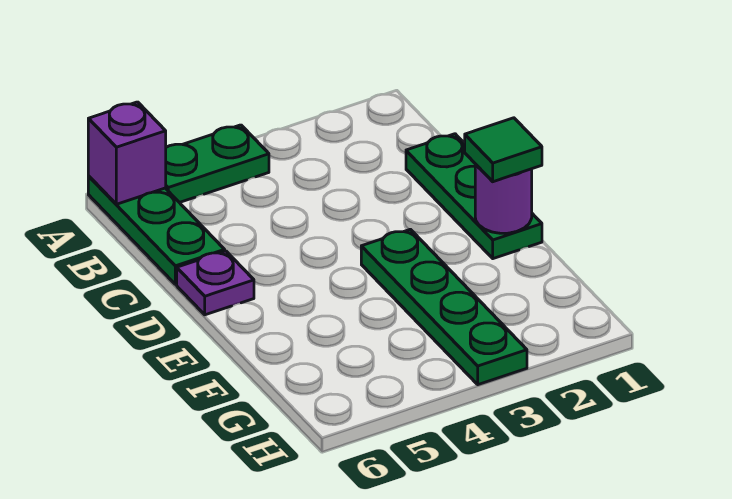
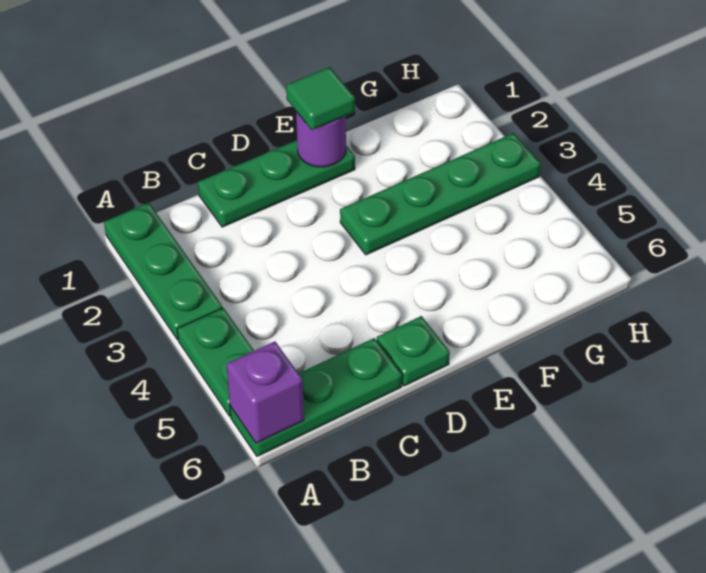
none -> green 1x3 plate [104,203,222,340]
purple 1x1 plate [177,251,254,315] -> green 1x1 plate [377,316,450,386]

